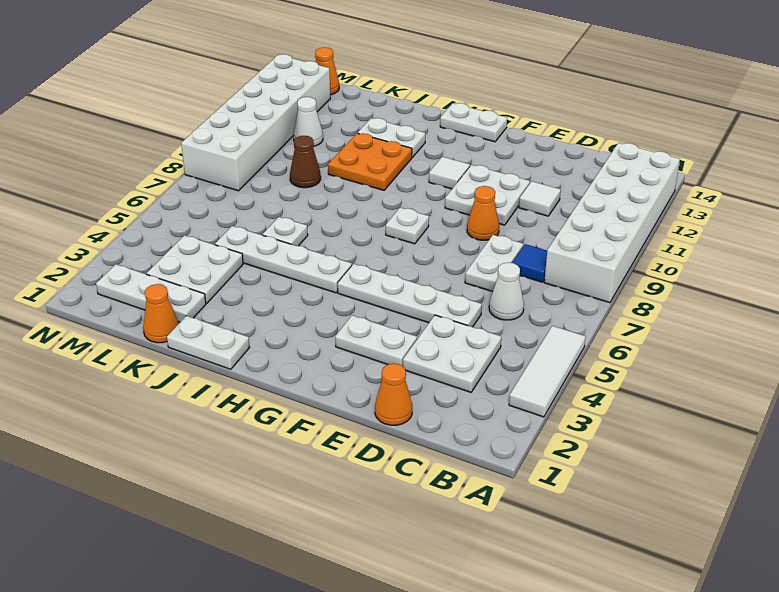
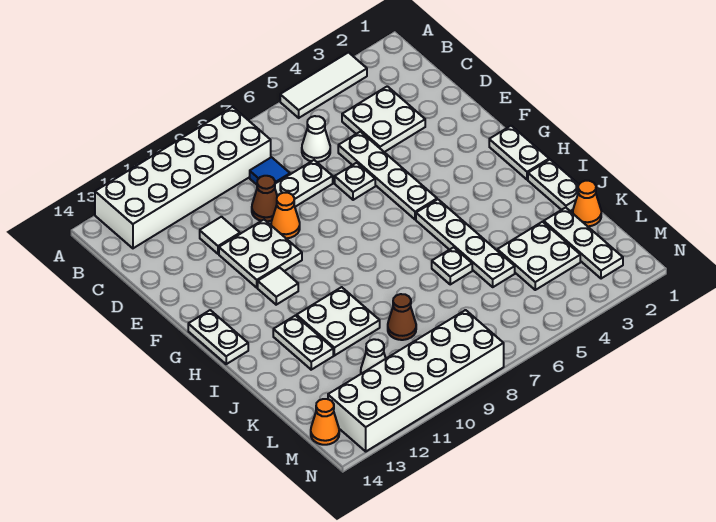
orange 1x1 cone [375,363,412,425] -> none
none -> brown 1x1 cone [252,176,277,221]
white 1x2 plate [335,315,417,366] -> white 1x2 plate moved to [489,126,549,180]
white 1x1 plate [386,208,429,244] -> white 1x1 plate moved to [335,163,375,200]
orange 2x2 plate [328,133,412,190] -> white 2x2 plate [297,287,380,356]

